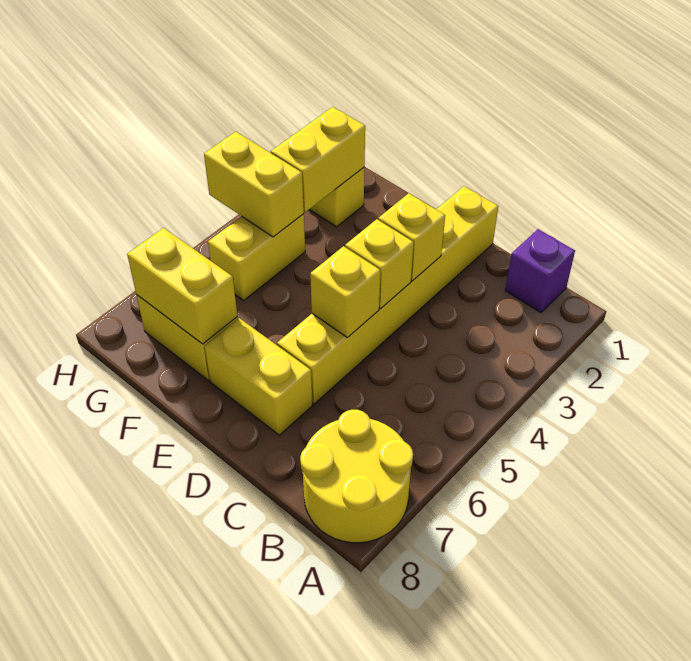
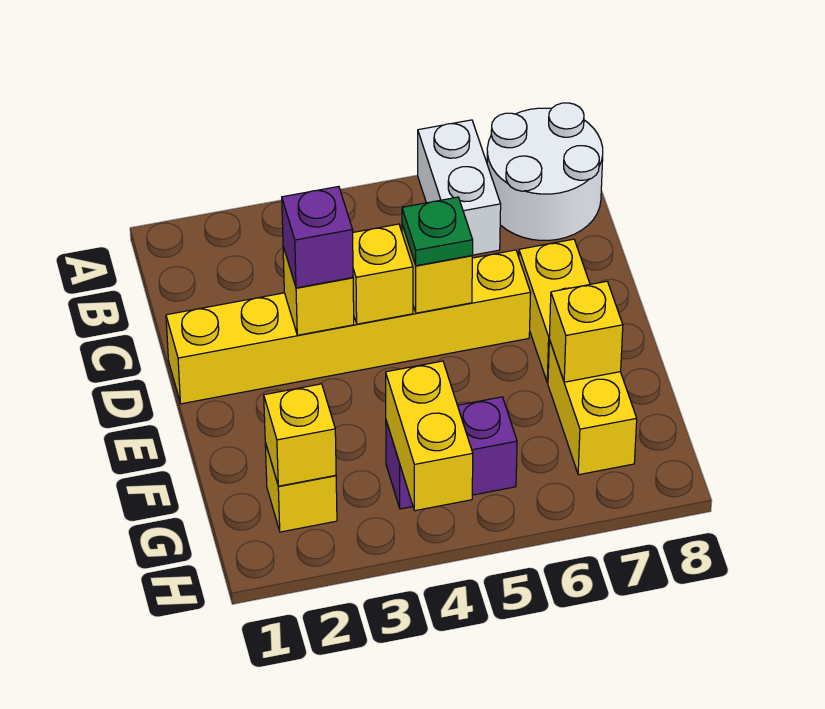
none -> white 1x2 brick [418,120,501,255]
yellow 2x2 round brick [300,410,413,543] -> white 2x2 round brick [487,103,603,240]
purple 1x1 brick [505,229,575,313] -> purple 1x1 brick moved to [282,186,353,288]
none -> green 1x1 plate [402,197,473,266]
yellow 1x2 brick [127,228,237,344] -> yellow 1x1 brick [549,281,623,382]
yellow 1x2 brick [271,107,365,212] -> yellow 1x1 brick [264,384,336,486]
yellow 1x2 brick [208,214,305,300] -> purple 1x2 brick [386,397,517,509]

